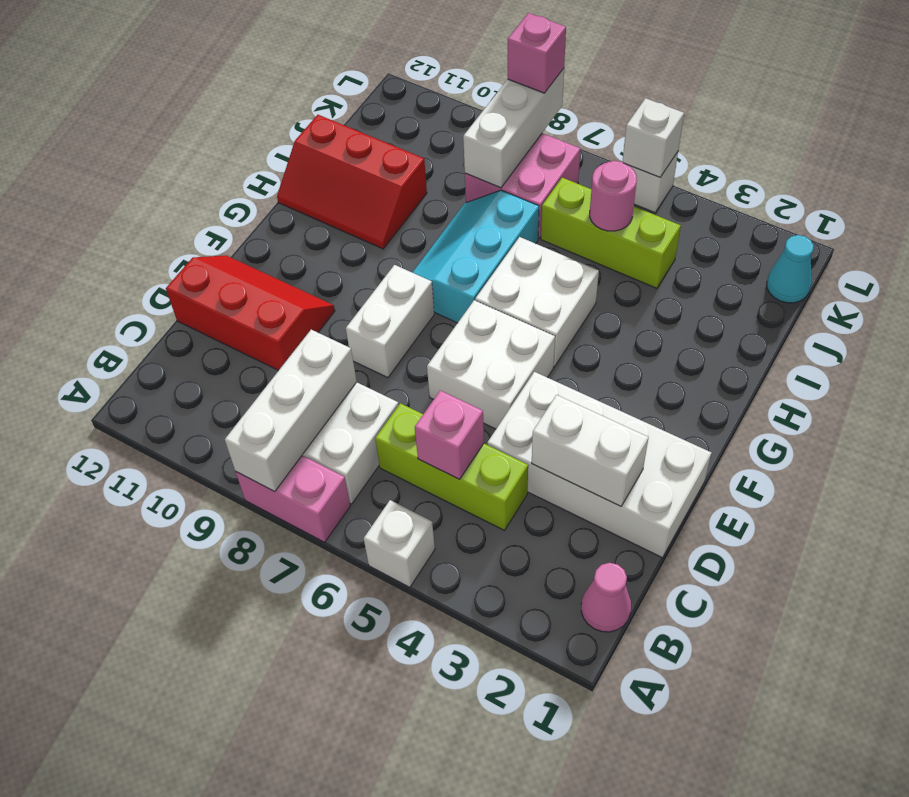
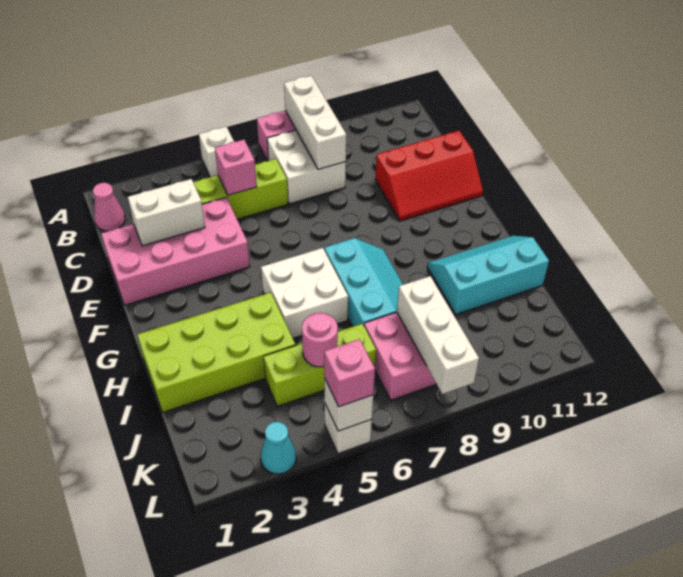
white 2x4 brick [487,372,711,558] -> pink 2x4 brick [101,197,250,305]
white 2x2 brick [427,300,555,429] -> none
white 1x2 brick [346,265,434,378] -> none
none -> lime 2x4 brick [137,292,295,412]
red 2x3 slope [277,115,427,249] -> cyan 2x3 slope [427,236,549,314]
cyan 1x1 cone [767,235,814,303] -> cyan 1x1 cone moved to [260,422,296,474]
pink 1x1 brick [508,13,566,93] -> pink 1x1 brick moved to [324,339,375,407]

